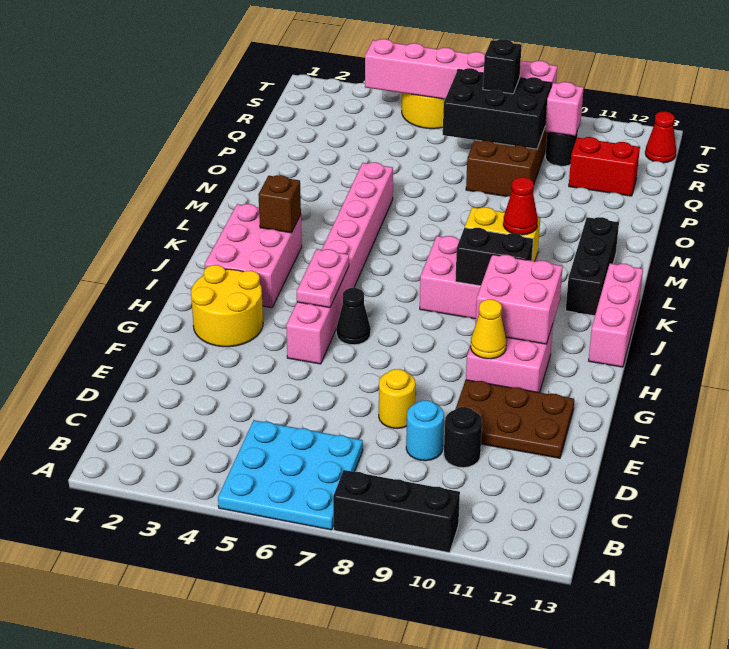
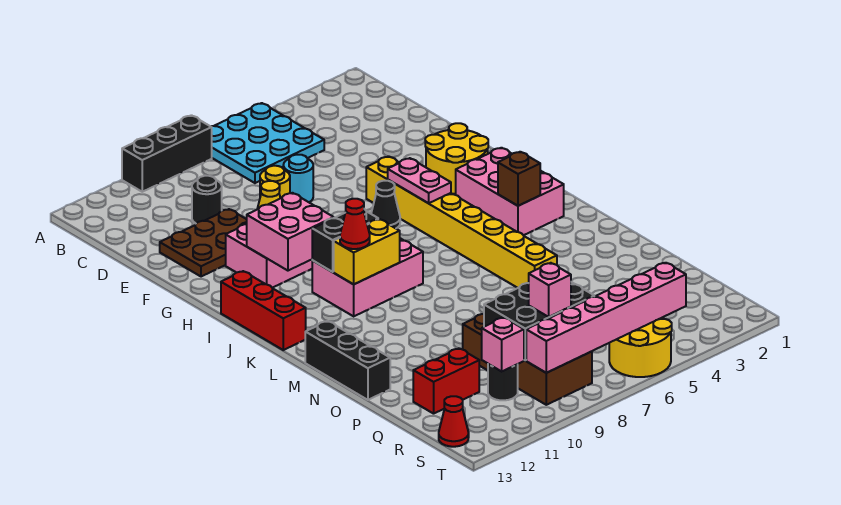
cyan 1x1 round brick [406,400,444,461] -> cyan 1x1 round brick moved to [283,155,313,202]
pink 1x8 brick [286,162,393,364] -> yellow 1x8 brick [366,156,557,288]
pink 1x3 brick [589,263,643,367] -> red 1x3 brick [221,271,306,350]
black 1x3 brick [566,217,619,316] -> black 1x3 brick moved to [305,321,390,400]
black 1x1 brick [483,39,522,94] -> pink 1x1 brick [529,263,571,317]

